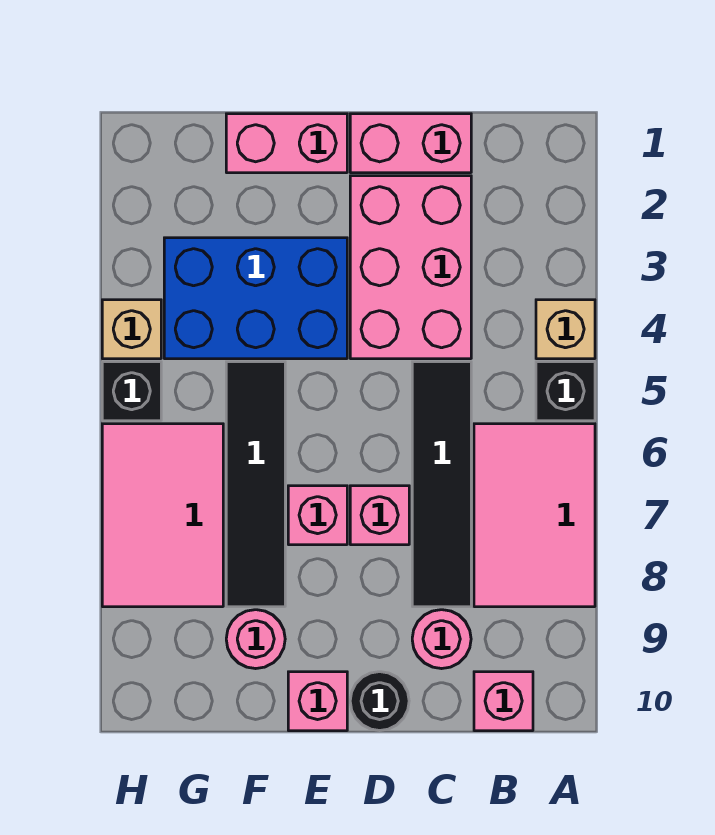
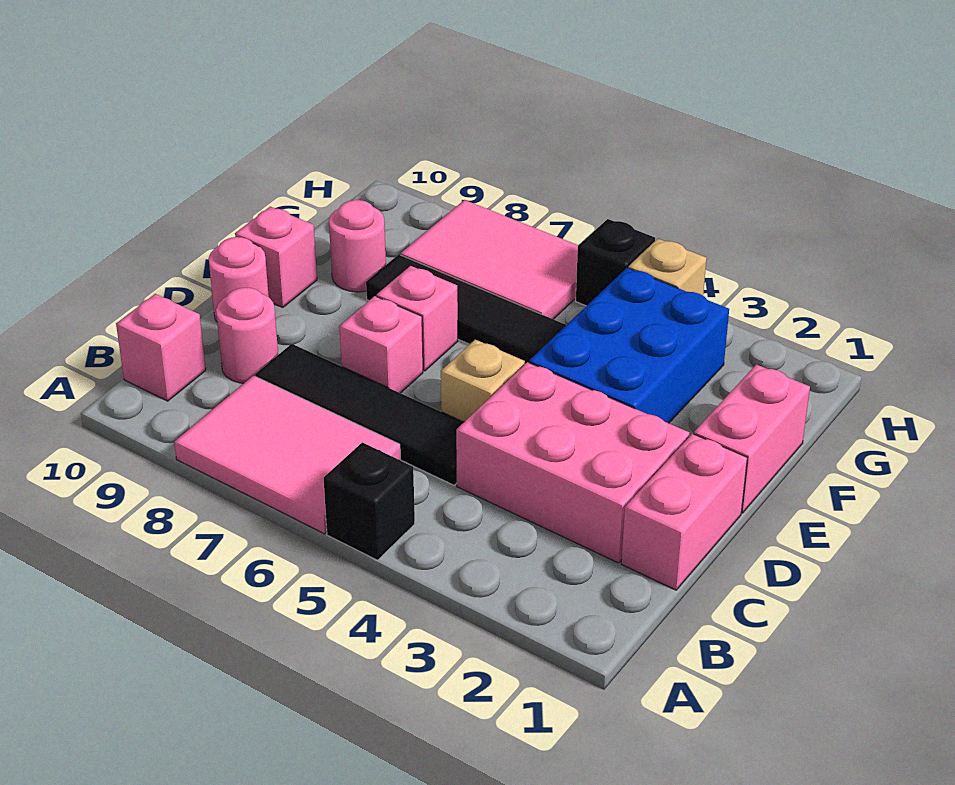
tan 1x1 brick [536,300,595,359] -> tan 1x1 brick moved to [441,340,525,422]
black 1x1 round brick [350,672,409,731] -> pink 1x1 round brick [209,237,269,321]

